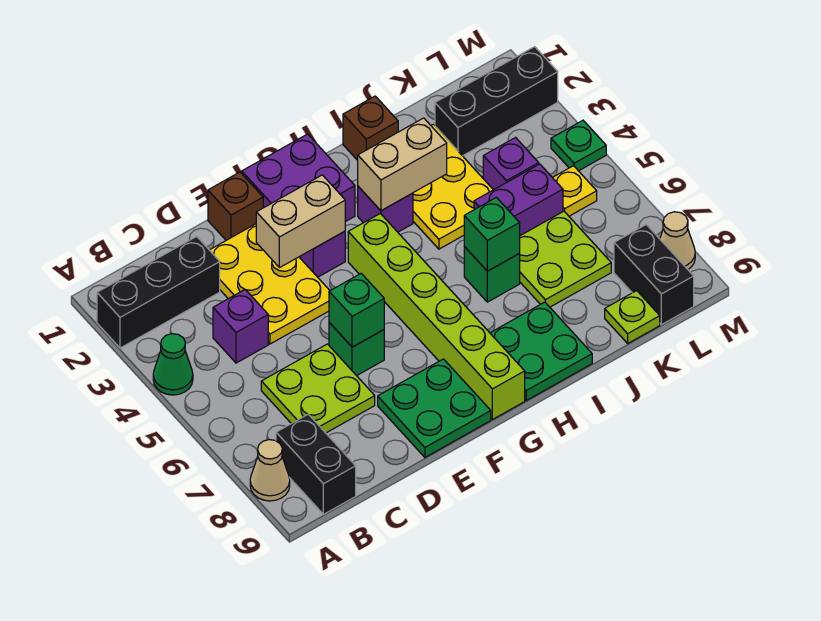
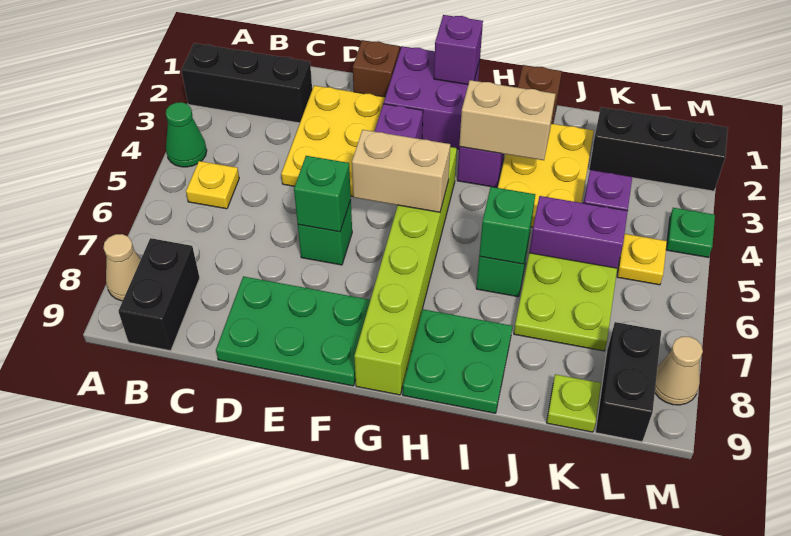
none -> yellow 1x1 plate [186,161,239,209]
purple 1x1 brick [213,290,268,363] -> purple 1x1 brick moved to [434,15,483,84]
lime 2x2 plate [261,344,375,433] -> none
tan 1x2 brick [256,175,345,268] -> tan 1x2 brick moved to [352,130,450,212]
green 2x2 plate [378,359,491,457] -> green 2x3 plate [216,276,370,386]

